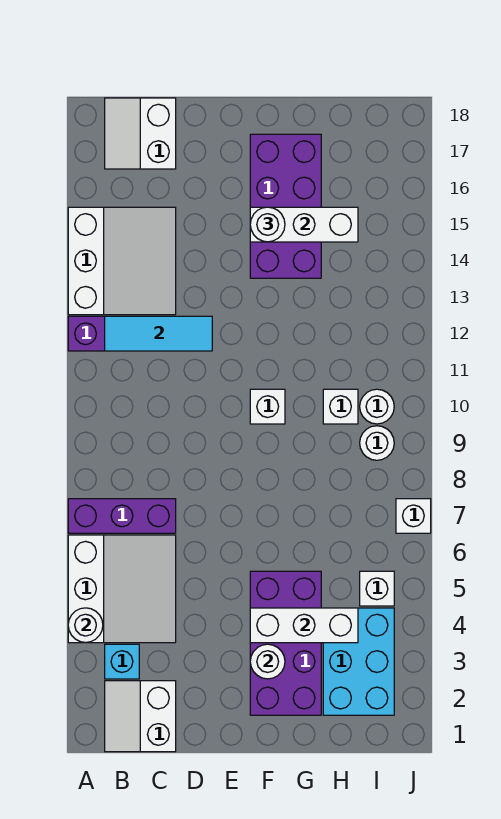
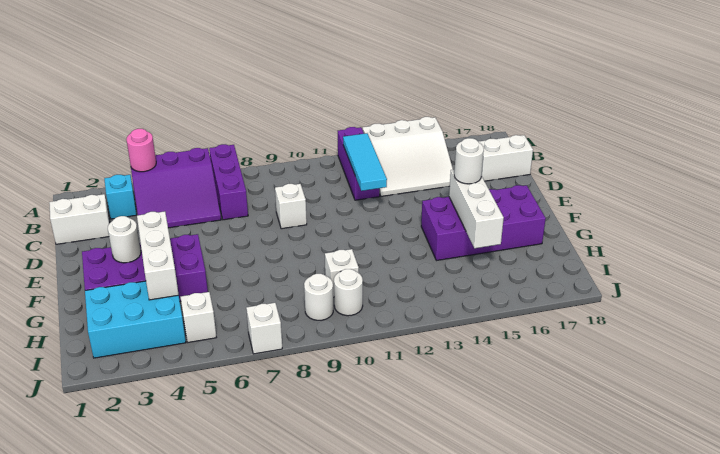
white 3x3 slope [68,535,176,643] -> purple 3x3 slope [131,148,221,228]
white 1x1 round brick [68,608,103,643] -> pink 1x1 round brick [126,129,156,172]
white 1x1 brick [250,389,285,424] -> white 1x1 brick moved to [275,184,307,229]

